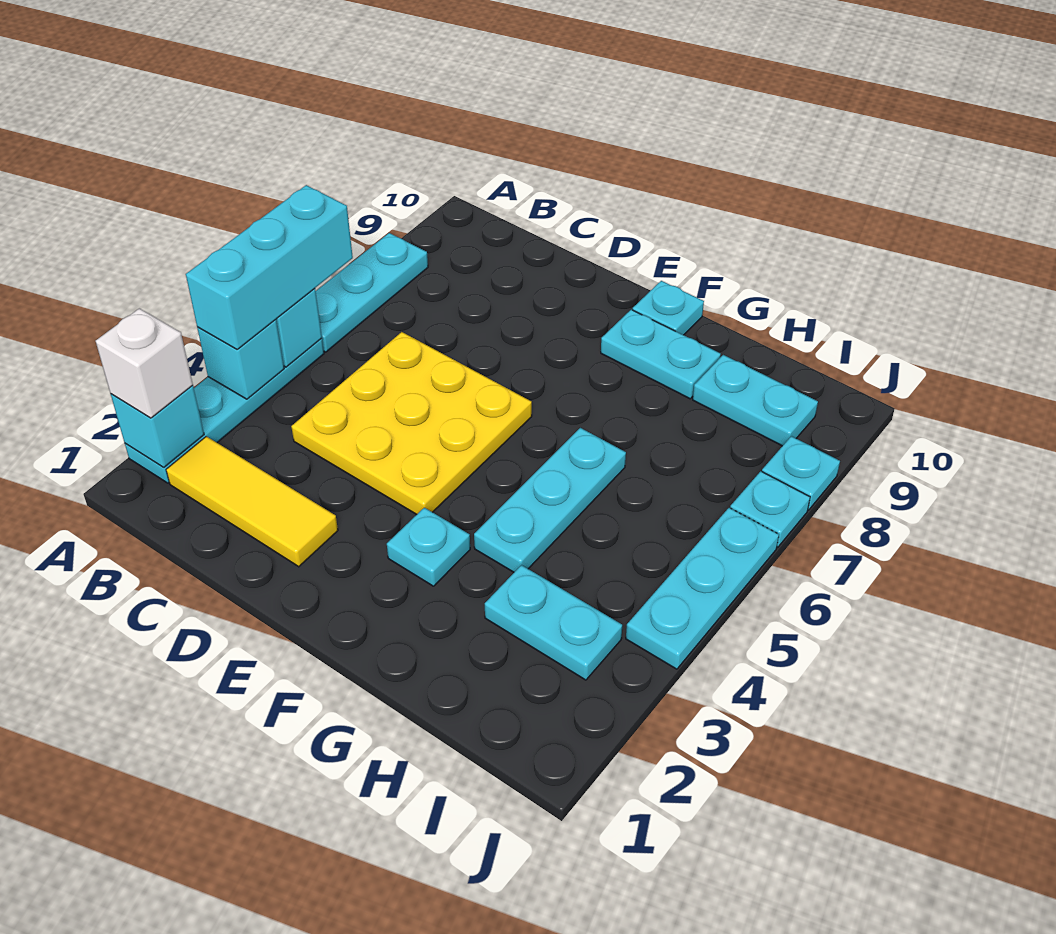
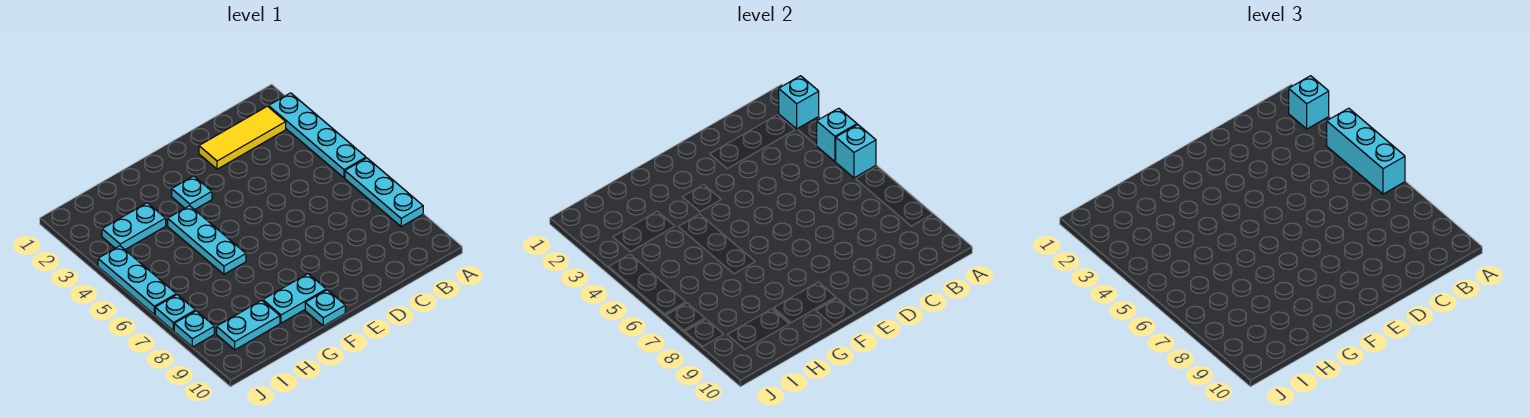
white 1x1 brick [96,308,193,418] -> cyan 1x1 brick [1289,76,1329,129]
yellow 3x3 plate [291,332,532,514] -> none

